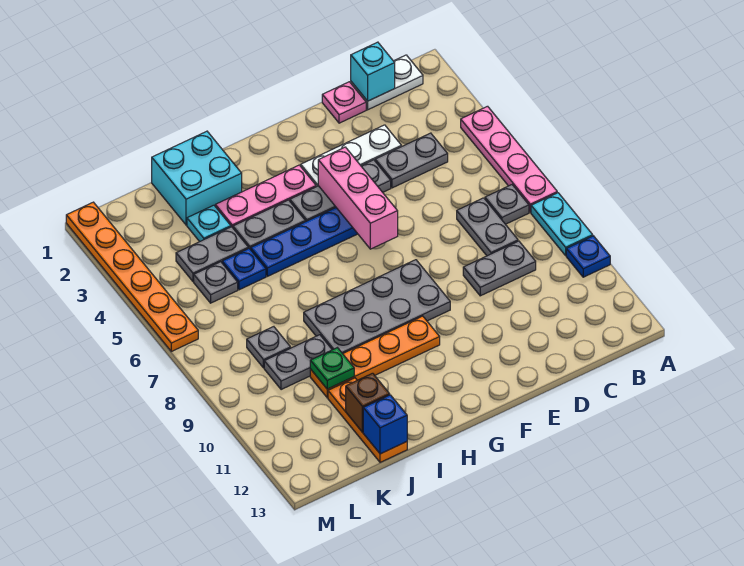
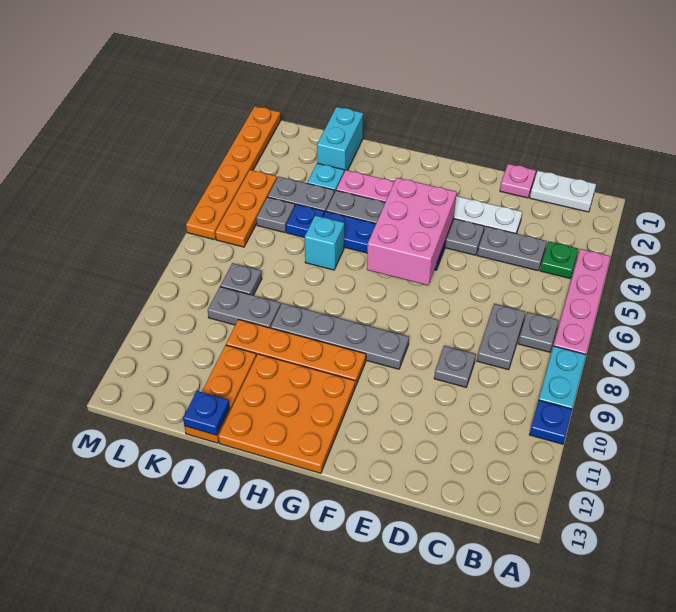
cyan 1x1 brick [351,42,395,101] -> cyan 1x1 brick moved to [305,216,344,270]
grey 1x2 plate [463,241,536,296] -> grey 1x1 plate [434,346,476,387]
pink 1x3 brick [318,147,398,249] -> pink 2x3 brick [367,178,457,285]
grey 2x4 plate [304,260,450,354] -> grey 1x4 plate [271,303,409,369]
none -> orange 3x3 plate [218,354,355,473]
cyan 2x2 brick [152,131,242,225] -> cyan 1x2 brick [317,107,363,172]
green 1x1 plate [310,348,354,389] -> green 1x1 plate moved to [540,241,578,278]
brown 1x1 brick [346,373,390,432] -> none
blue 1x1 brick [363,395,407,454] -> blue 1x1 plate [183,391,230,435]
none -> orange 1x3 plate [215,170,277,247]

